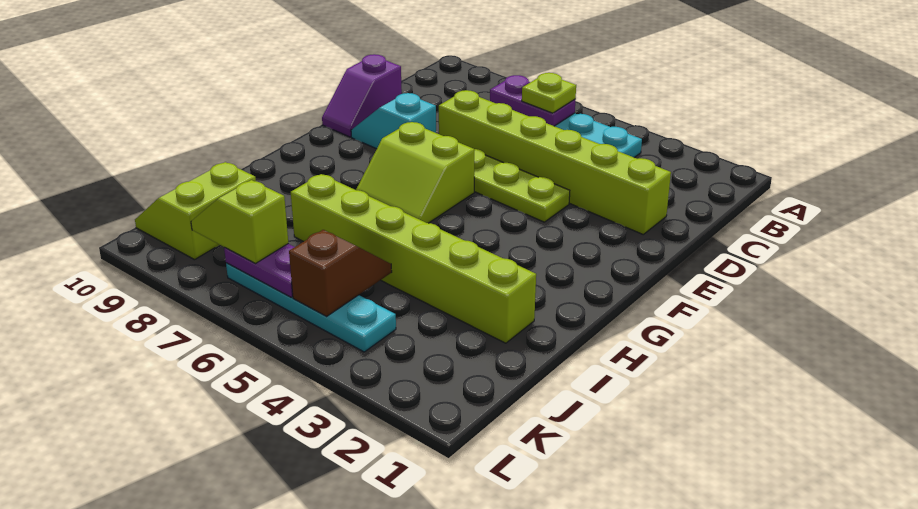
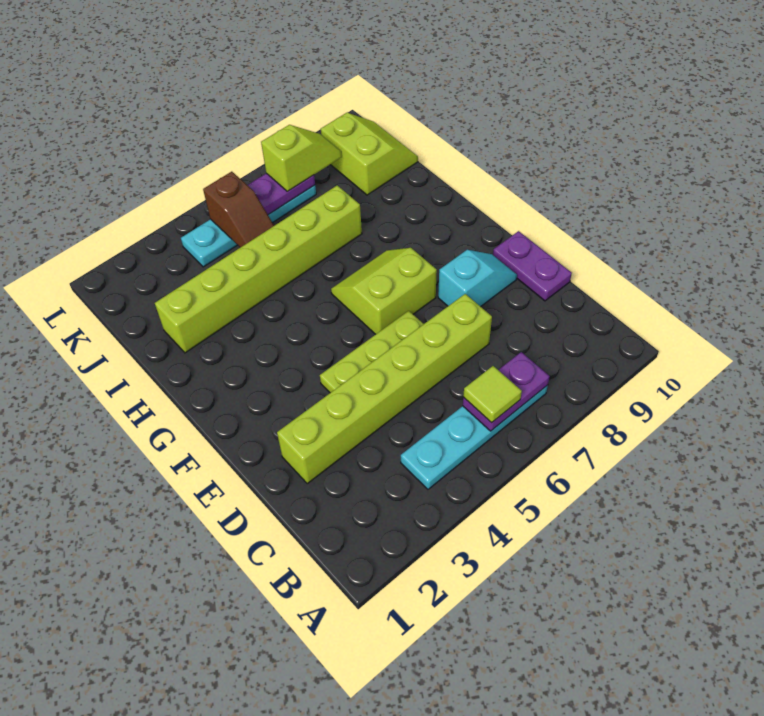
lime 1x1 plate [522,73,576,113] -> lime 1x1 tile [463,366,522,423]
purple 1x2 slope [322,54,402,137] -> purple 1x2 plate [493,231,572,301]

